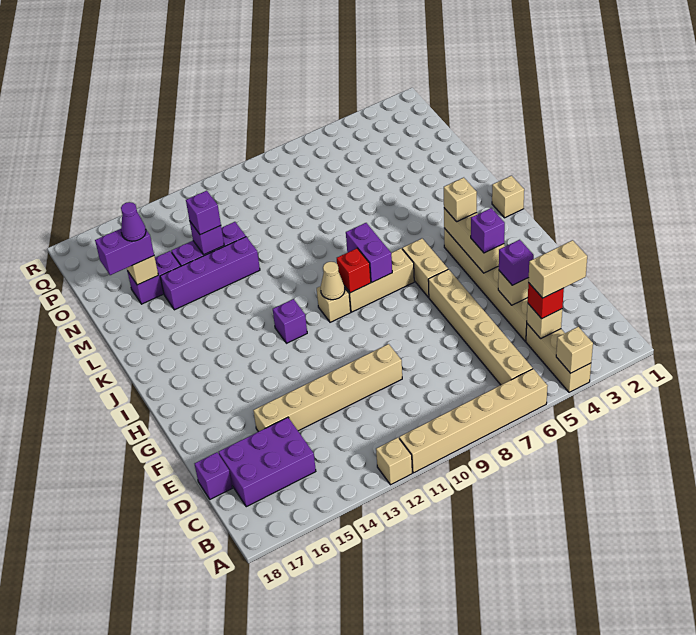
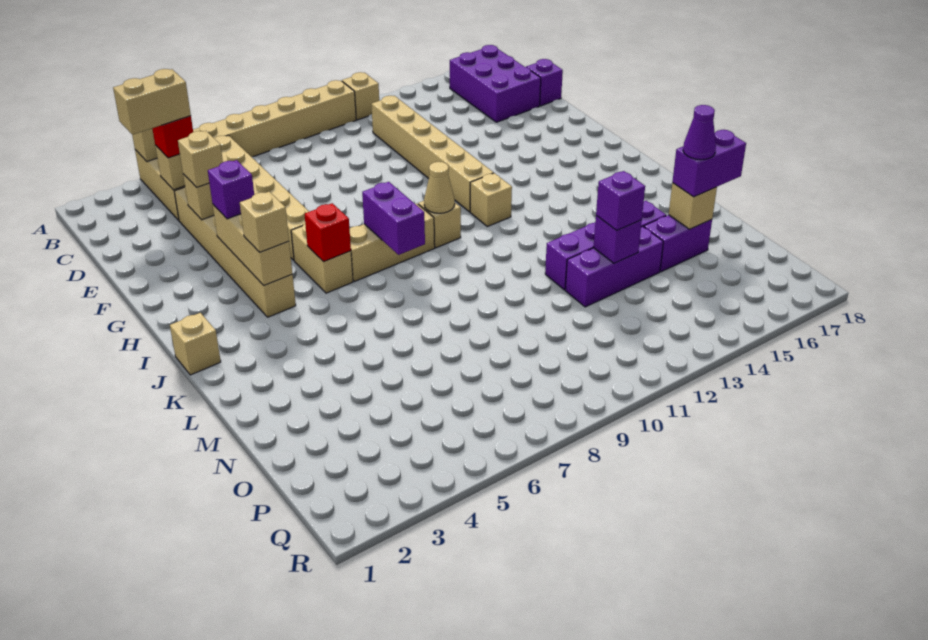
purple 2x3 brick [219,417,316,507] -> purple 2x3 brick turned to [450,45,541,122]
purple 1x1 brick [499,240,534,285] -> tan 1x1 brick [178,131,223,187]
tan 1x6 brick [253,344,402,432] -> tan 1x6 brick turned to [371,96,494,212]
red 1x1 brick [337,248,371,293] -> red 1x1 brick moved to [305,203,351,262]
purple 1x1 brick [273,299,307,343] -> tan 1x1 brick [470,173,512,227]

